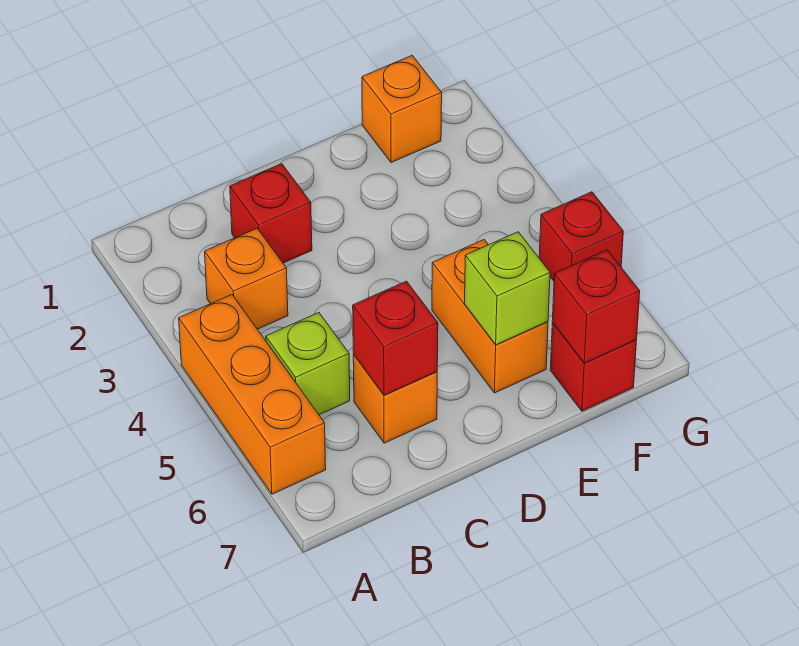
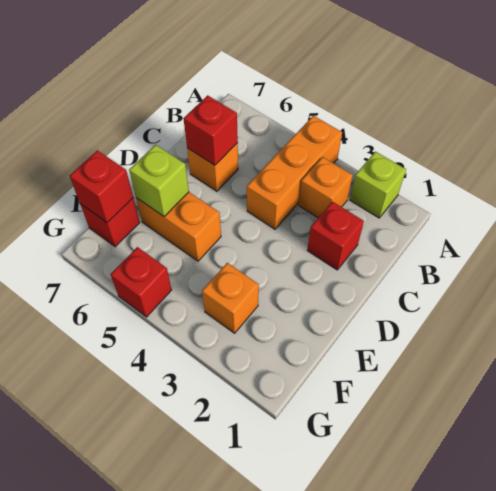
orange 1x3 brick [179,295,326,494] -> orange 1x3 brick turned to [247,116,342,229]
lime 1x1 brick [266,313,350,415] -> lime 1x1 brick moved to [350,152,406,218]
orange 1x1 brick [362,56,442,163] -> orange 1x1 brick moved to [202,263,259,333]

